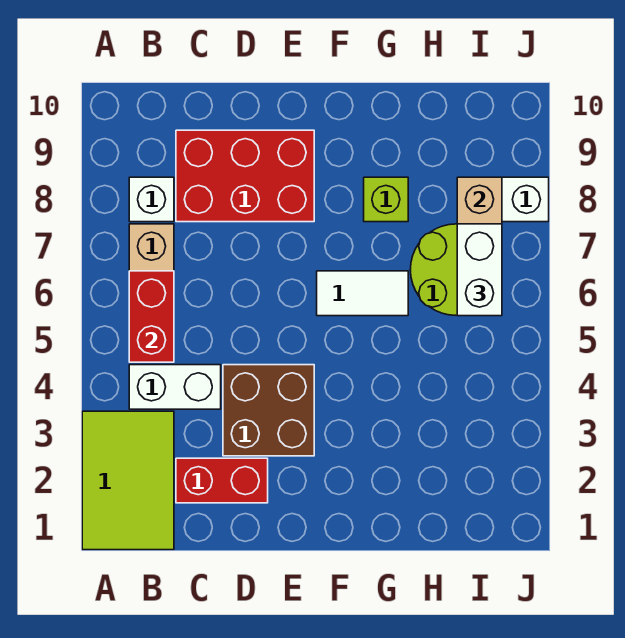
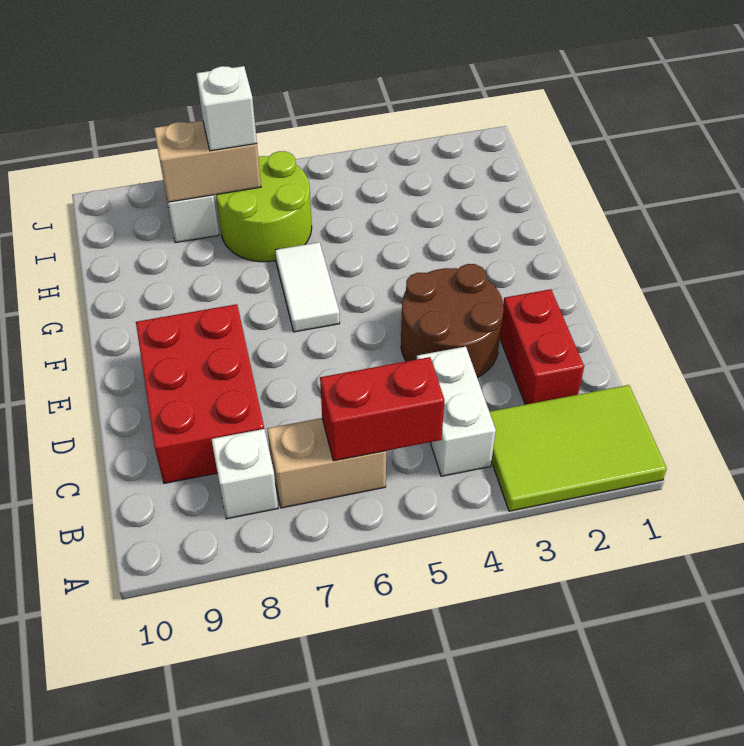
brown 2x2 brick [223,365,314,456] -> brown 2x2 round brick [401,264,504,378]
lime 1x1 brick [364,177,408,222] -> none
white 1x2 brick [457,224,502,316] -> white 1x1 brick [196,66,257,151]

